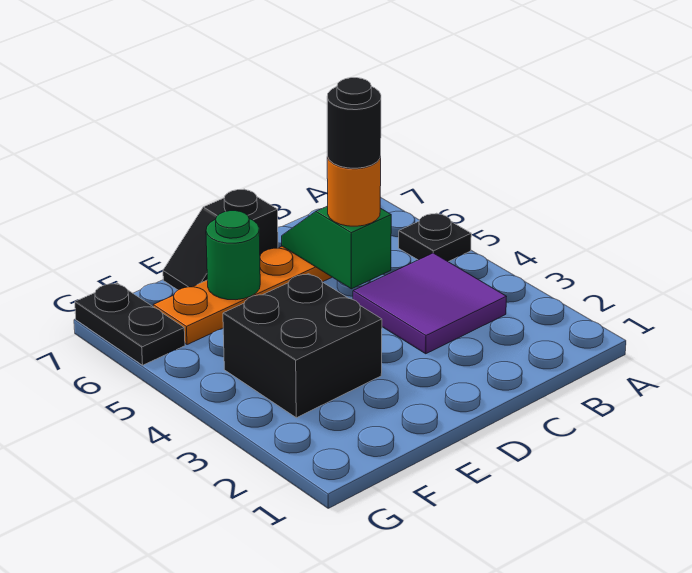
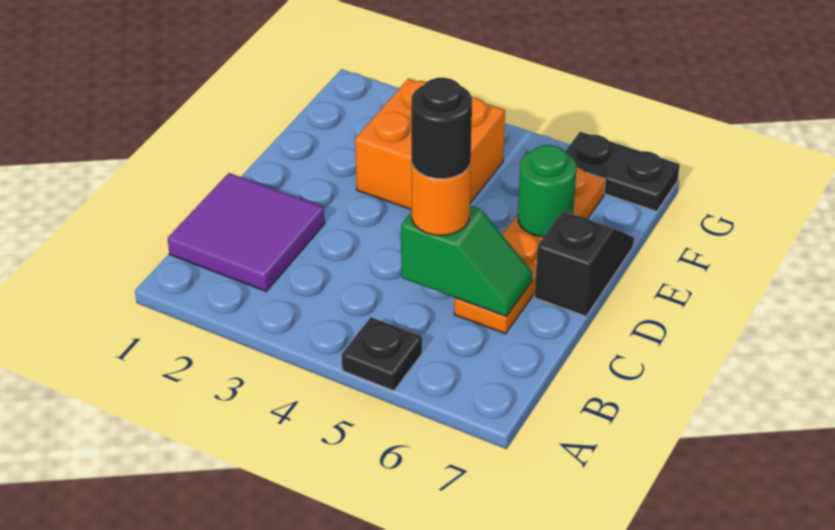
purple 2x2 tile [353,253,507,354] -> purple 2x2 tile moved to [168,173,325,291]
black 2x2 brick [223,274,382,418] -> orange 2x2 brick [355,79,505,210]

